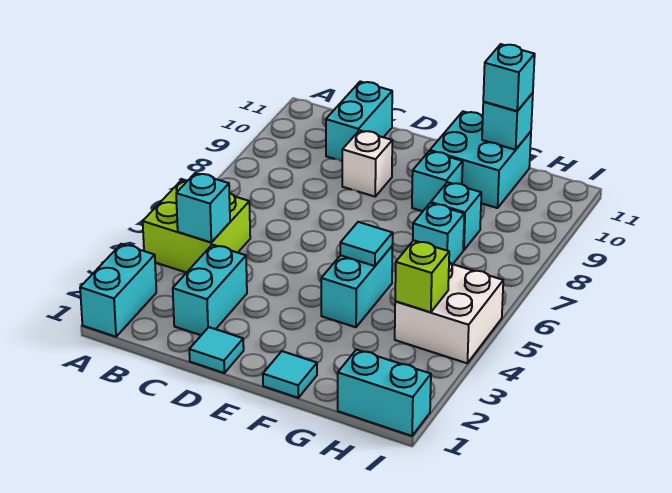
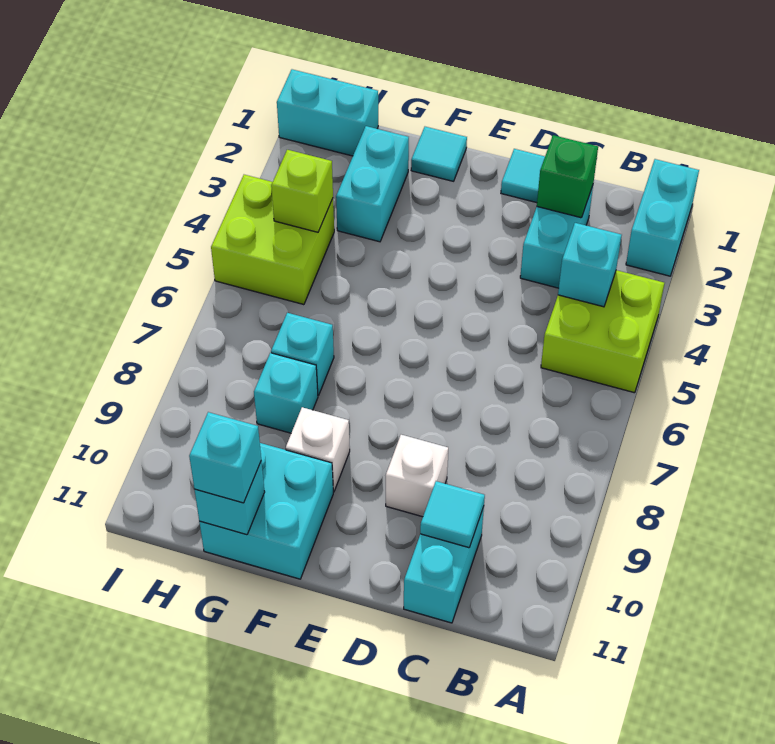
none -> green 1x1 brick [537,135,598,218]
cyan 1x2 brick [321,246,392,327] -> cyan 1x2 brick moved to [336,126,409,242]
cyan 1x1 tile [340,222,393,266] -> cyan 1x1 tile moved to [420,481,485,548]
cyan 1x1 brick [412,151,463,211] -> white 1x1 brick [286,407,350,492]
white 2x2 brick [395,262,503,363] -> lime 2x2 brick [211,175,334,305]

